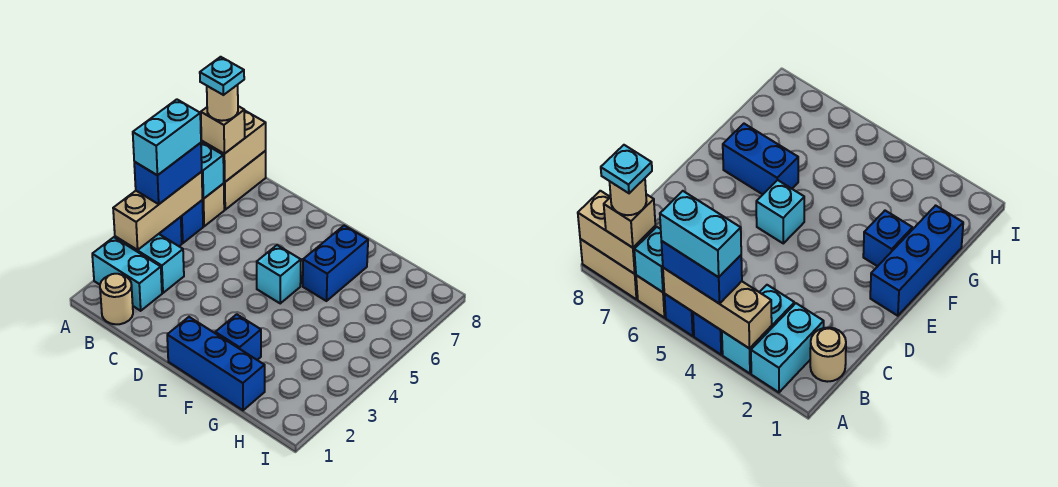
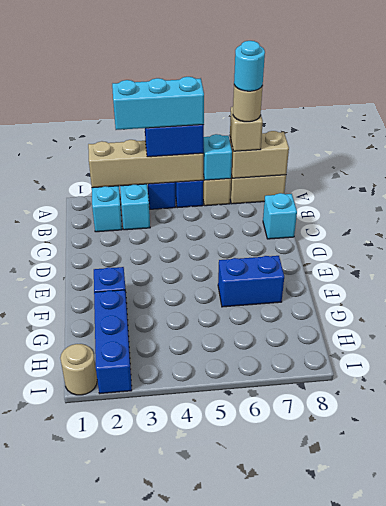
tan 1x3 brick [113,172,203,250] -> tan 1x4 brick [88,140,203,188]
cyan 1x2 brick [133,99,201,175] -> cyan 1x3 brick [112,77,204,130]
cyan 1x1 plate [200,57,244,95] -> cyan 1x1 round brick [234,41,265,91]
tan 1x1 round brick [100,274,133,324] -> tan 1x1 round brick moved to [60,344,97,395]
blue 1x3 brick [167,317,265,410] -> blue 1x3 brick moved to [94,290,132,393]
cyan 1x1 brick [257,245,301,303] -> cyan 1x1 brick moved to [263,193,297,239]

